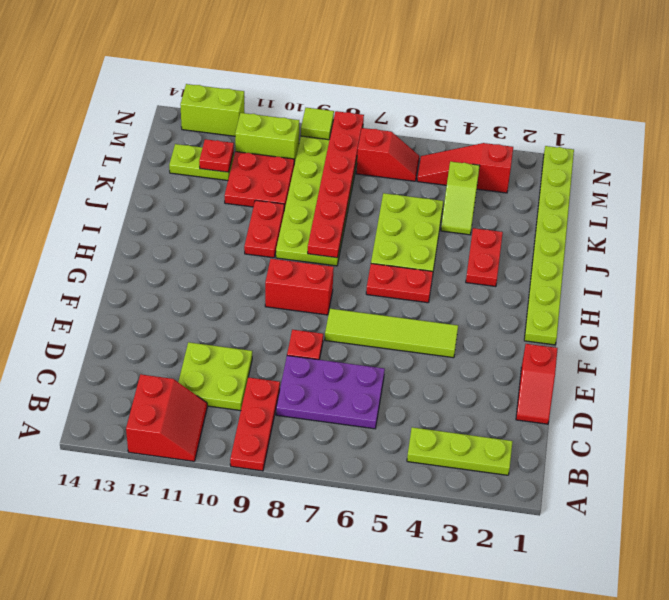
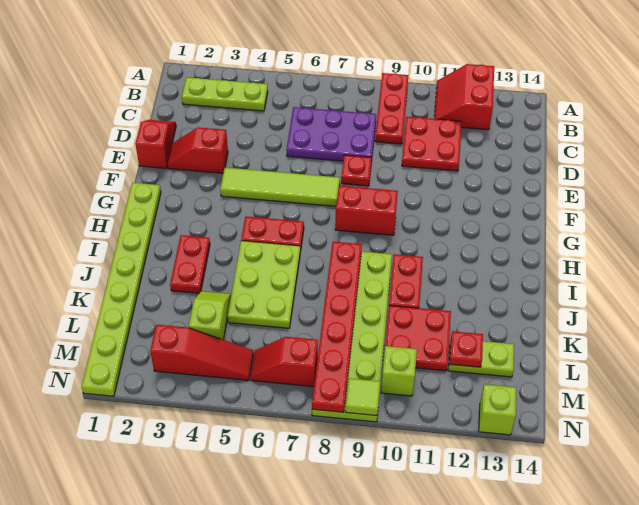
lime 2x2 plate [178,342,252,411] -> red 2x2 plate [402,117,462,171]
none -> red 1x2 slope [167,127,228,173]
lime 1x2 brick [235,113,299,165] -> lime 1x1 brick [381,346,417,396]
lime 1x2 brick [180,84,245,136] -> lime 1x1 brick [479,384,516,435]

